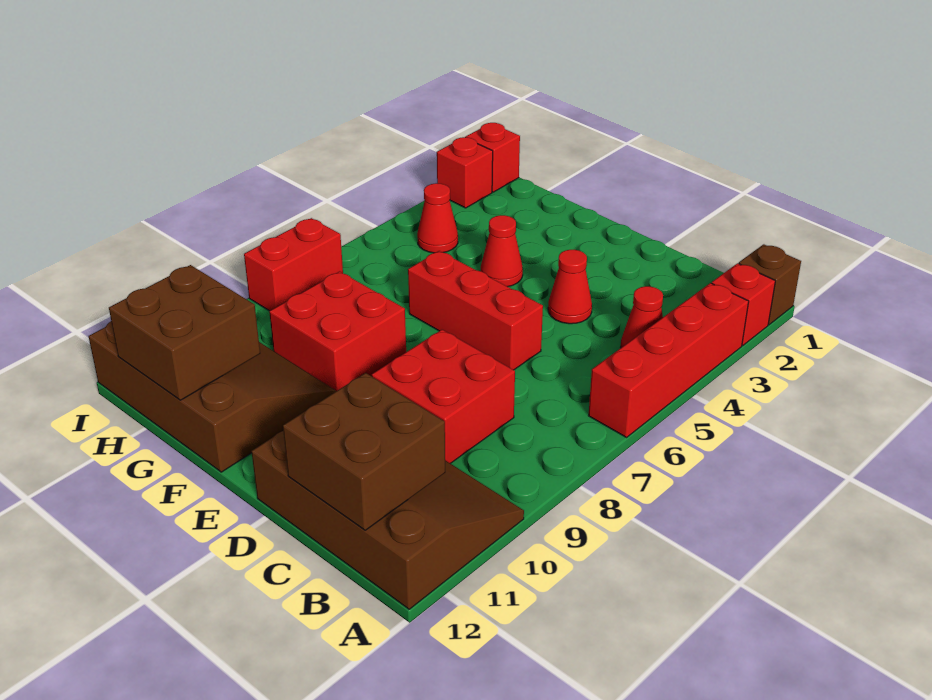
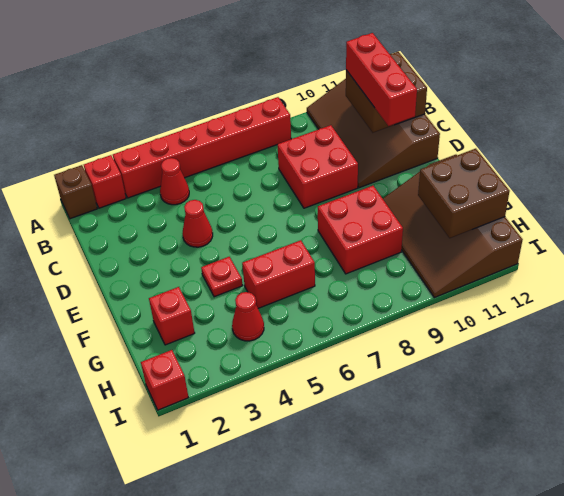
red 1x4 brick [588,283,749,437] -> red 1x6 brick [113,97,291,198]
red 1x3 brick [408,251,543,370] -> red 1x3 brick moved to [346,33,417,126]
red 1x1 cone [481,215,523,287] -> red 1x1 plate [201,257,243,297]
red 1x1 brick [437,137,493,208] -> red 1x1 brick moved to [149,287,195,345]
red 1x2 brick [244,218,343,311] -> red 1x2 brick moved to [242,240,315,308]

